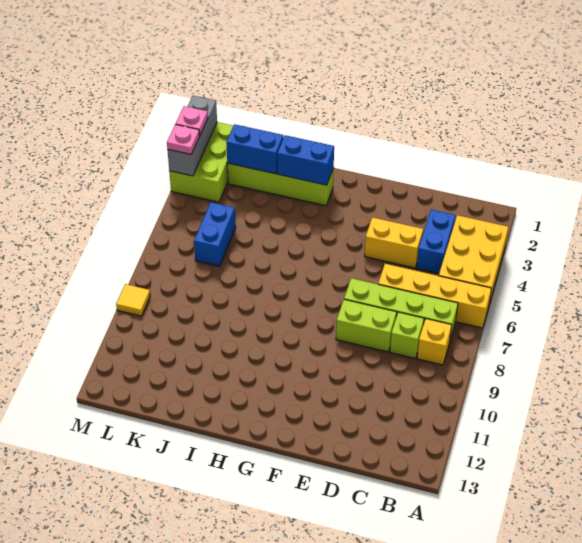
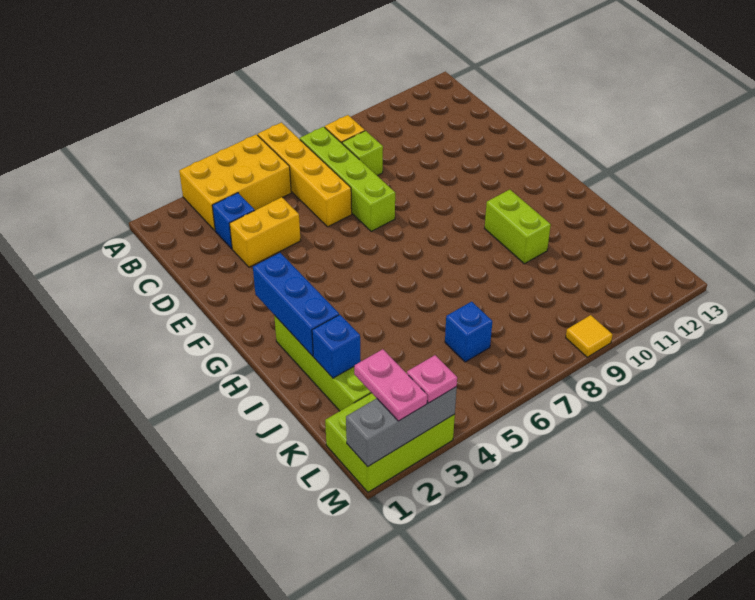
blue 1x2 brick [417,210,456,273] -> blue 1x1 brick [212,193,255,249]
yellow 1x2 brick [365,218,423,268] -> yellow 1x2 brick turned to [229,197,301,267]
lime 1x2 brick [336,299,397,352] -> lime 1x2 brick moved to [485,190,551,264]
blue 1x2 brick [277,135,334,185] -> blue 1x3 brick [253,253,339,356]
blue 1x2 brick [226,124,283,174] -> blue 1x1 brick [312,315,361,378]
blue 1x2 brick [194,202,236,266] -> blue 1x1 brick [445,302,492,362]
pink 1x1 plate [176,106,208,136] -> pink 1x2 plate [354,349,427,421]

